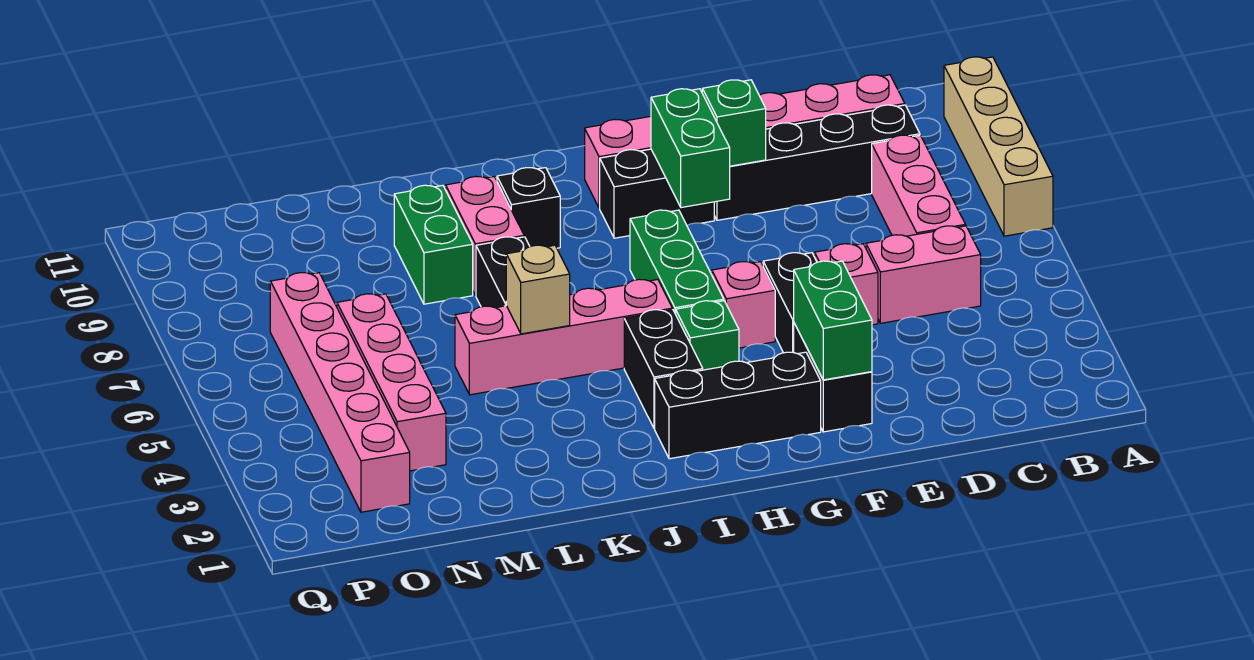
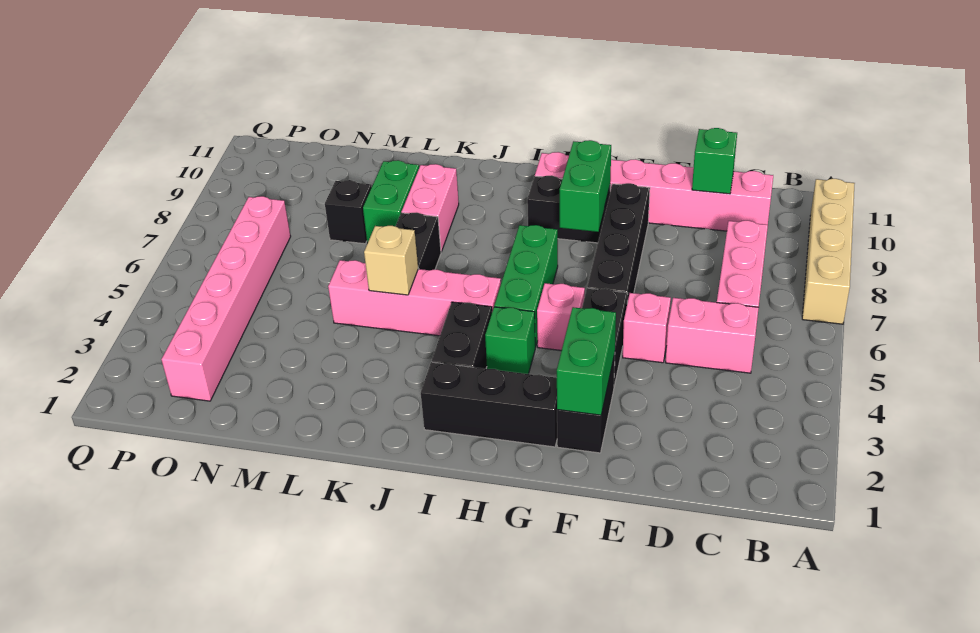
black 1x4 brick [714,105,920,220] -> black 1x4 brick turned to [587,183,650,303]
green 1x1 brick [702,80,766,166] -> green 1x1 brick moved to [692,128,737,194]
black 1x1 brick [497,168,560,248] -> black 1x1 brick moved to [325,180,372,244]
pink 1x4 brick [337,294,446,471] -> none

